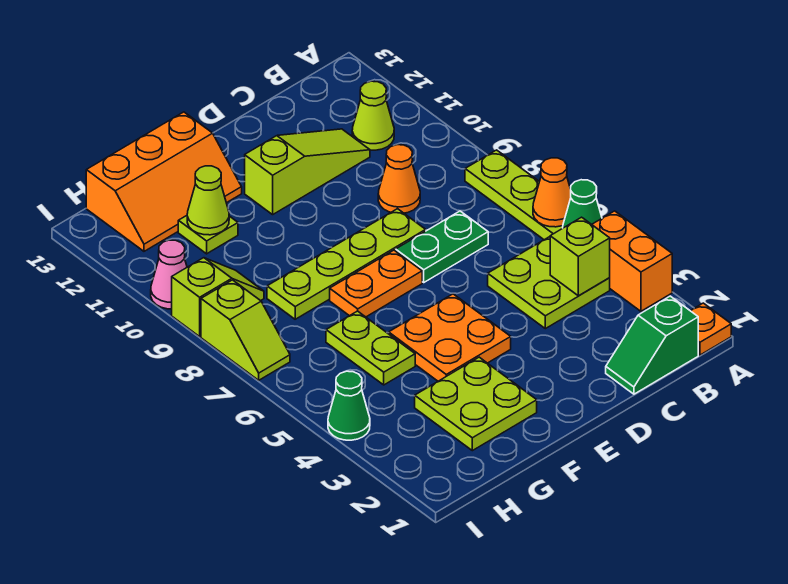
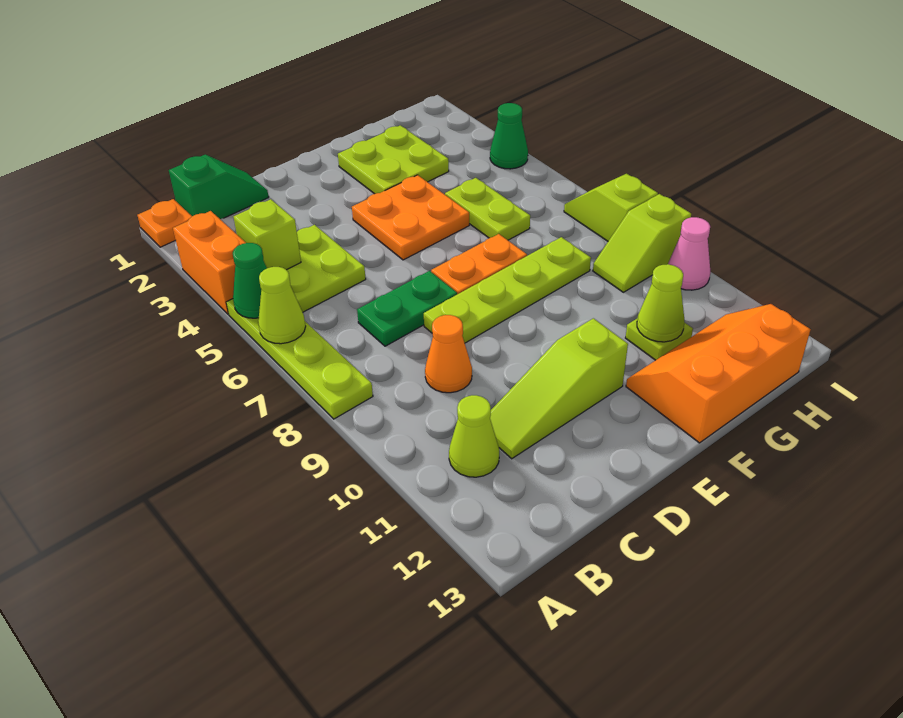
orange 1x1 cone [533,158,571,227] -> lime 1x1 cone [258,267,306,344]

